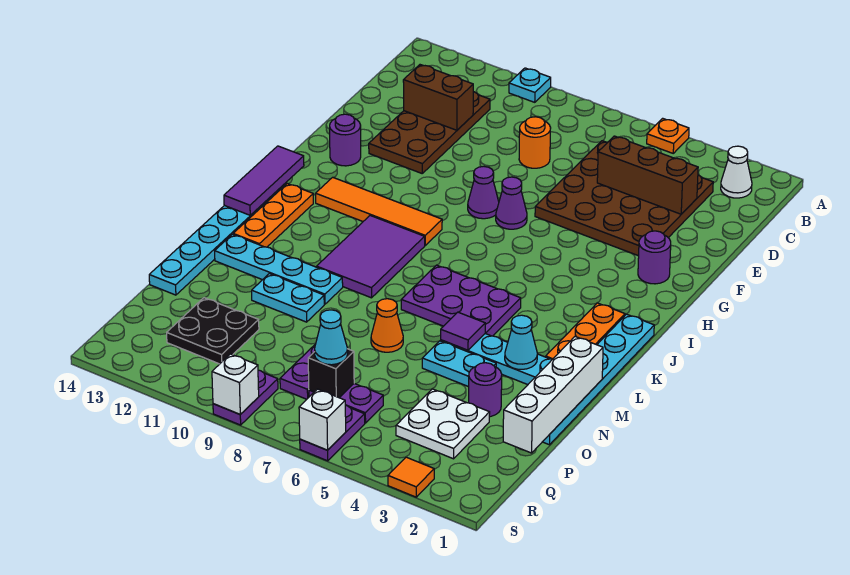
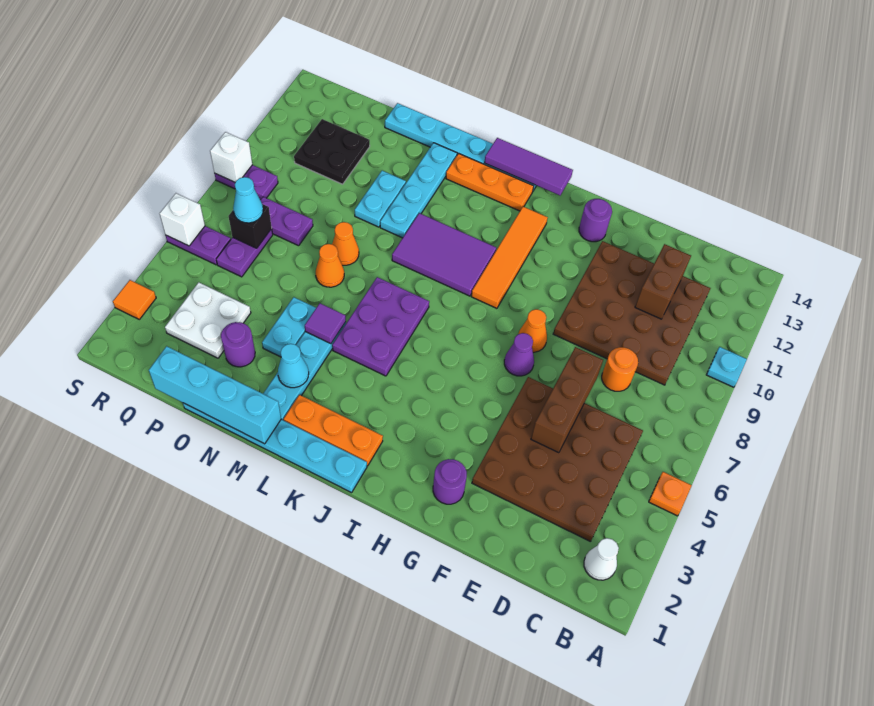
brown 2x4 plate [369,92,490,173] -> brown 4x4 plate [553,241,711,385]
brown 1x3 brick [597,136,698,214] -> brown 1x3 brick moved to [531,347,603,453]
purple 1x1 cone [468,167,499,219] -> orange 1x1 cone [518,309,547,352]
white 1x4 brick [503,337,603,453] -> cyan 1x4 brick [149,346,281,444]
none -> orange 1x1 cone [332,222,359,265]

